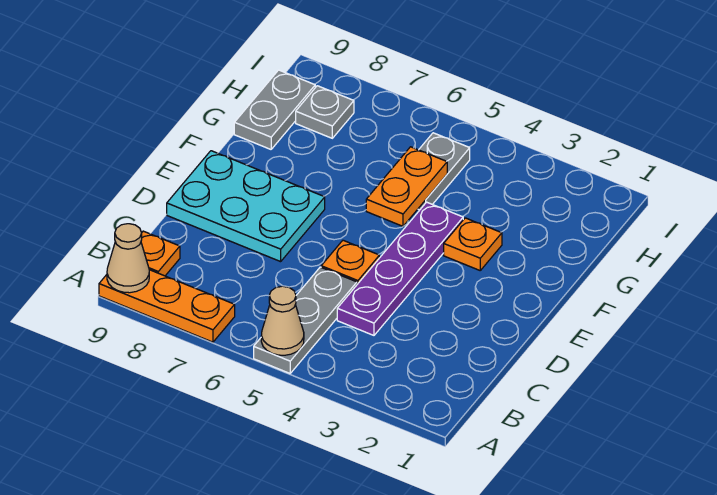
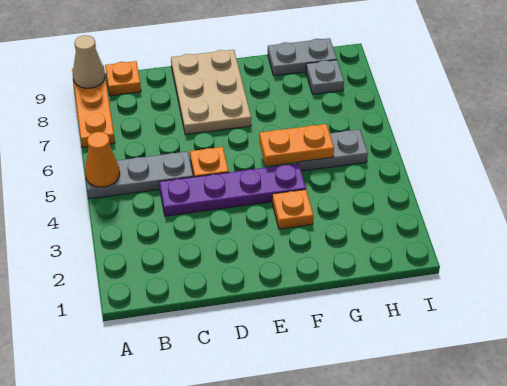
tan 1x1 cone [261,286,304,355] -> orange 1x1 cone [85,132,120,187]
cyan 2x3 plate [167,151,325,262] -> tan 2x3 plate [171,50,251,135]

